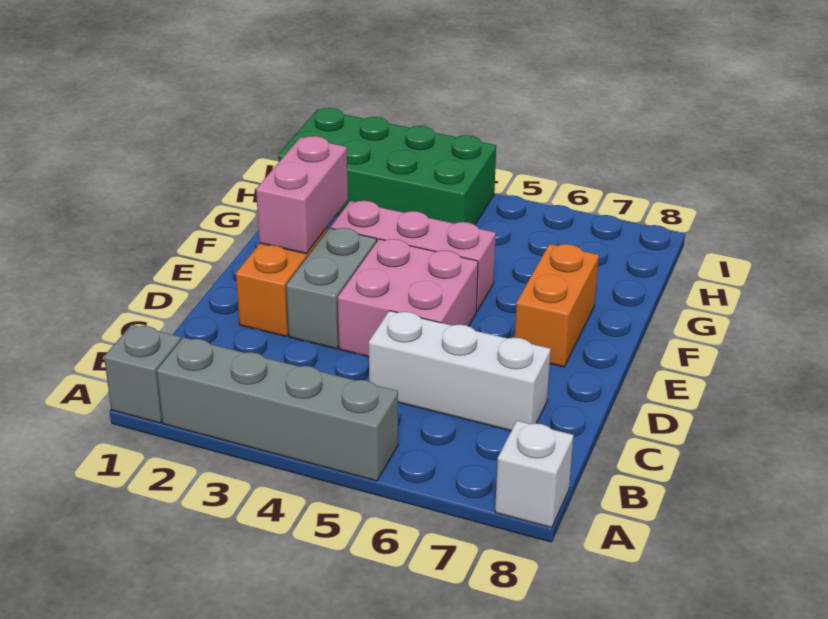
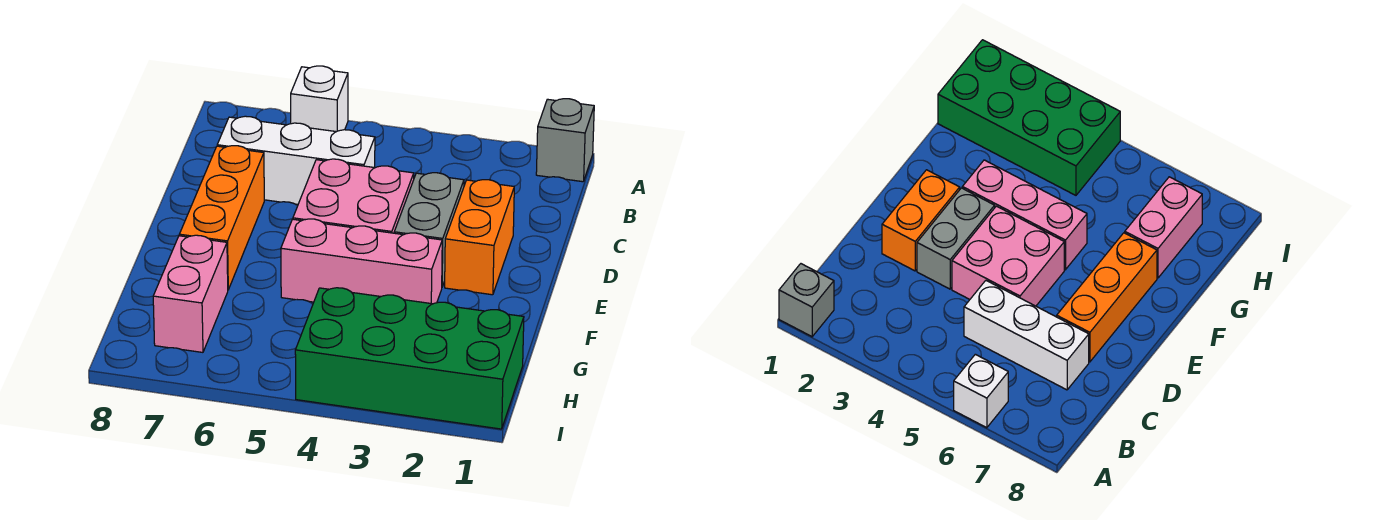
grey 1x4 brick [157,338,398,481] -> none
white 1x1 brick [495,421,573,528] -> white 1x1 brick moved to [291,66,348,132]
pink 1x2 brick [256,136,348,254] -> pink 1x2 brick moved to [153,235,228,352]
orange 1x2 brick [515,244,599,367] -> orange 1x3 brick [179,146,264,290]

